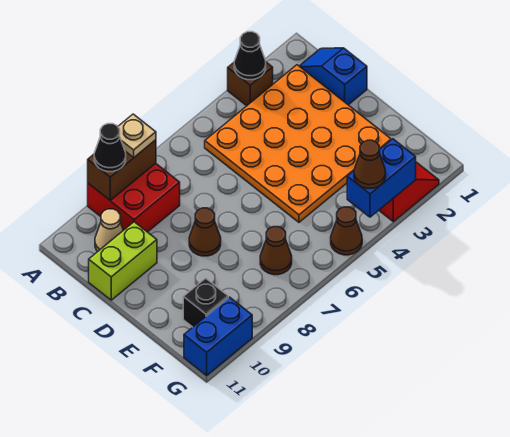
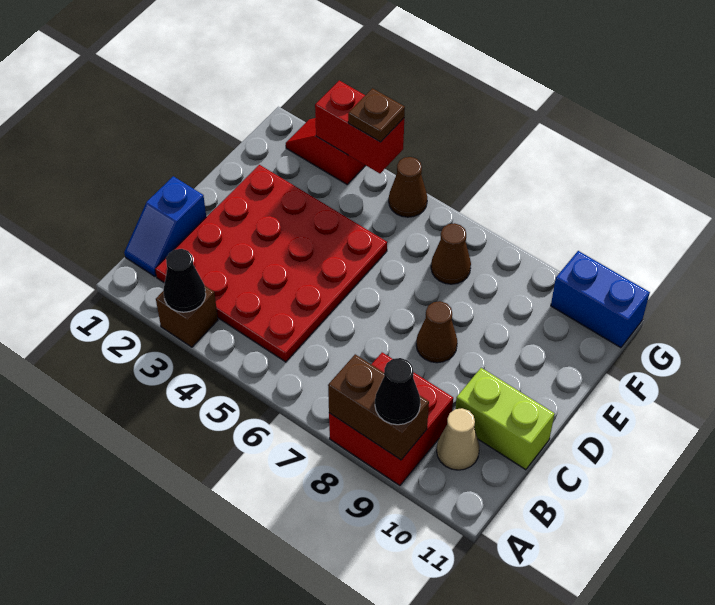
tan 1x1 plate [118,114,156,157] -> none
orange 4x4 plate [205,65,391,222] -> red 4x4 plate [155,165,387,362]
black 1x1 brick [183,278,228,327] -> none
blue 1x2 brick [347,139,416,217] -> red 1x2 brick [315,81,404,173]
brown 1x1 cone [354,140,386,188] -> brown 1x1 plate [348,88,405,142]

